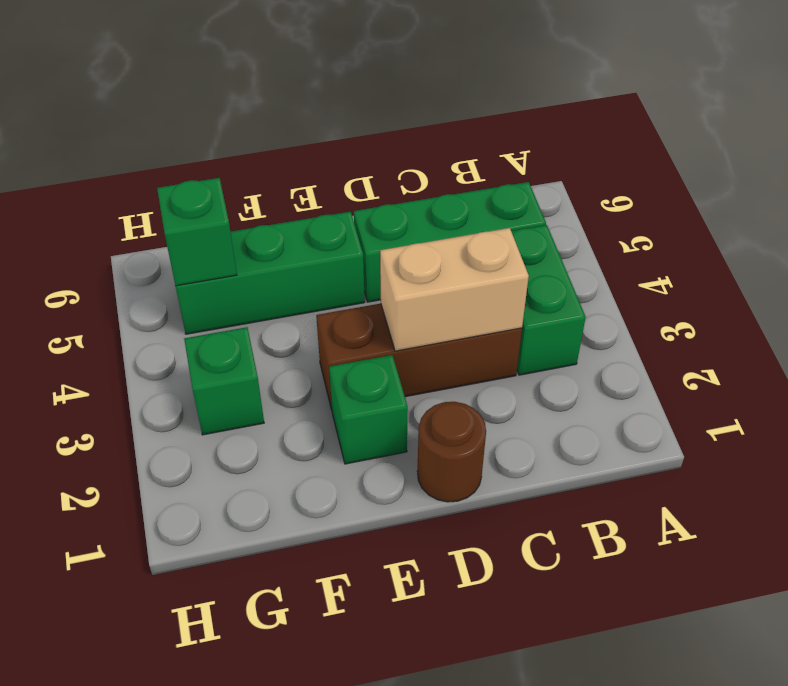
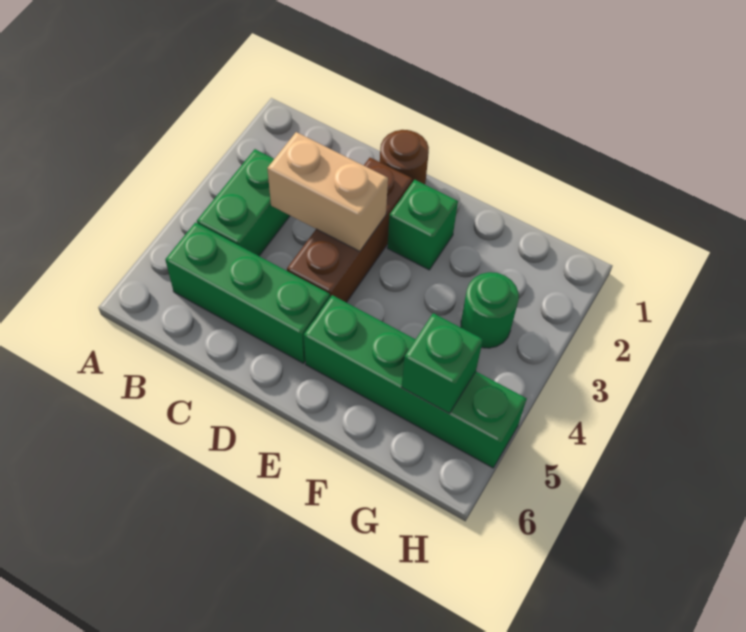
brown 1x3 brick [316,304,522,410] -> brown 1x3 brick turned to [287,158,412,302]
green 1x3 brick [176,212,365,334] -> green 1x4 brick [304,295,527,468]
green 1x1 brick [184,327,264,435] -> green 1x1 round brick [461,272,519,348]

